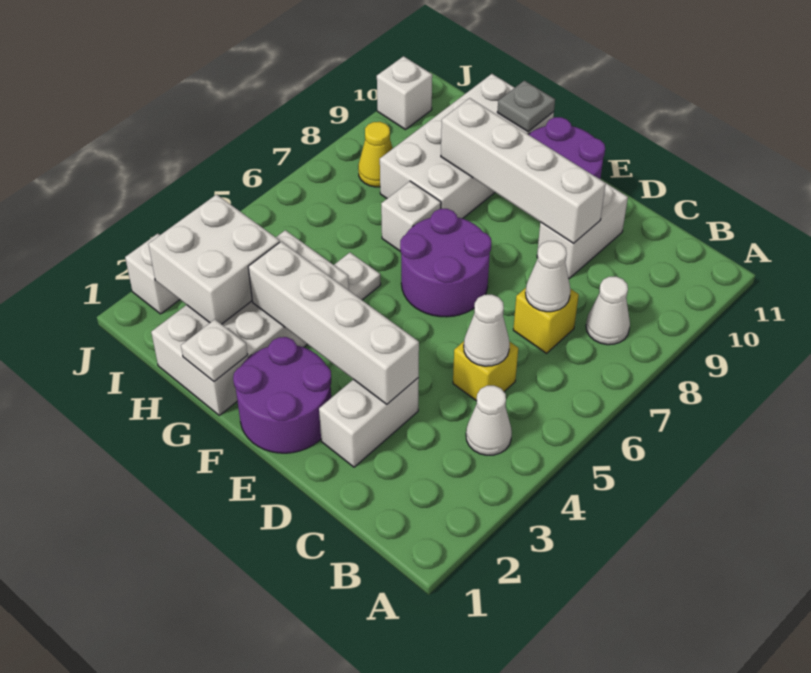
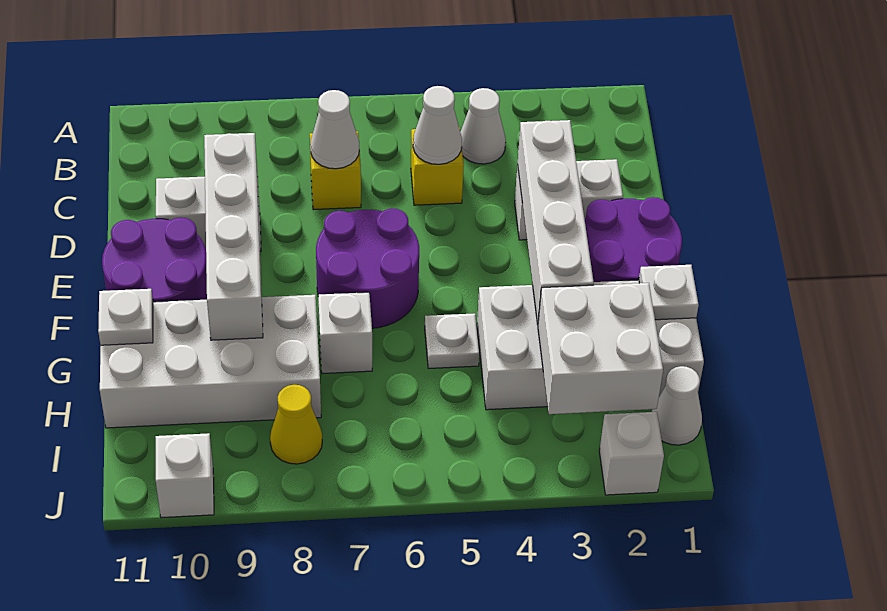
white 1x1 cone [586,277,630,345] -> white 1x1 cone moved to [651,366,702,445]
grey 1x1 plate [497,81,555,132] -> white 1x1 plate [98,289,153,345]

